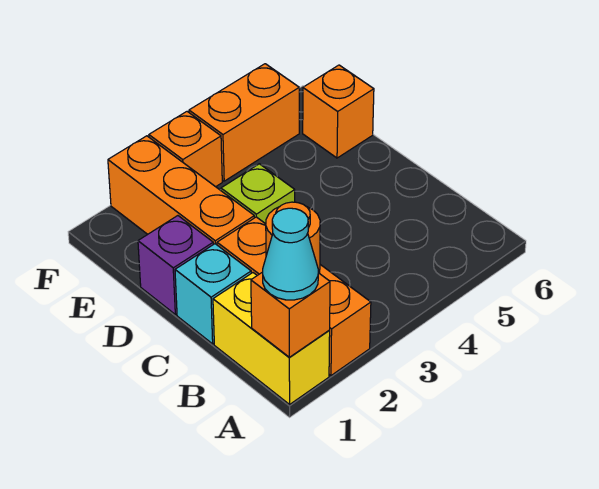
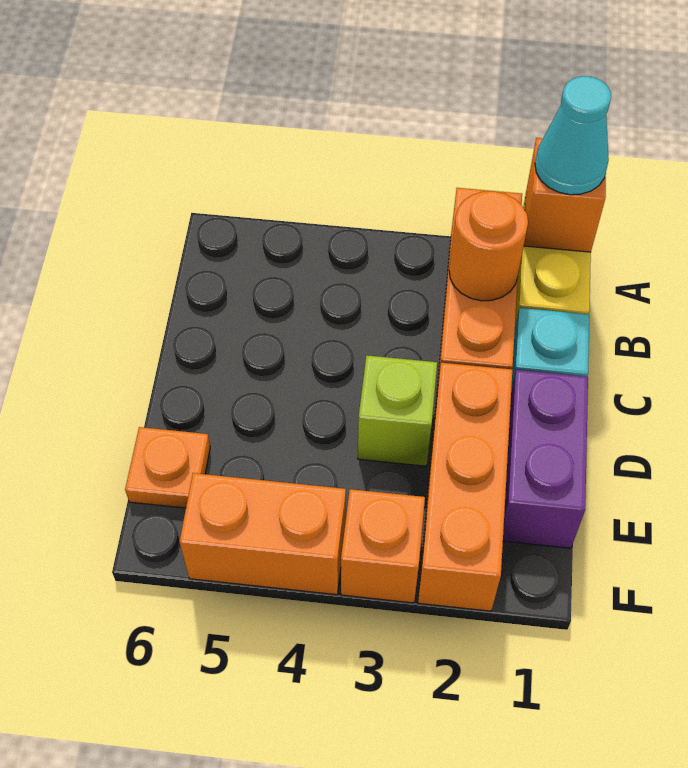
purple 1x1 brick [138,216,213,315] -> purple 1x2 brick [503,370,588,548]
orange 1x1 brick [303,65,374,158] -> orange 1x1 plate [125,427,210,508]

